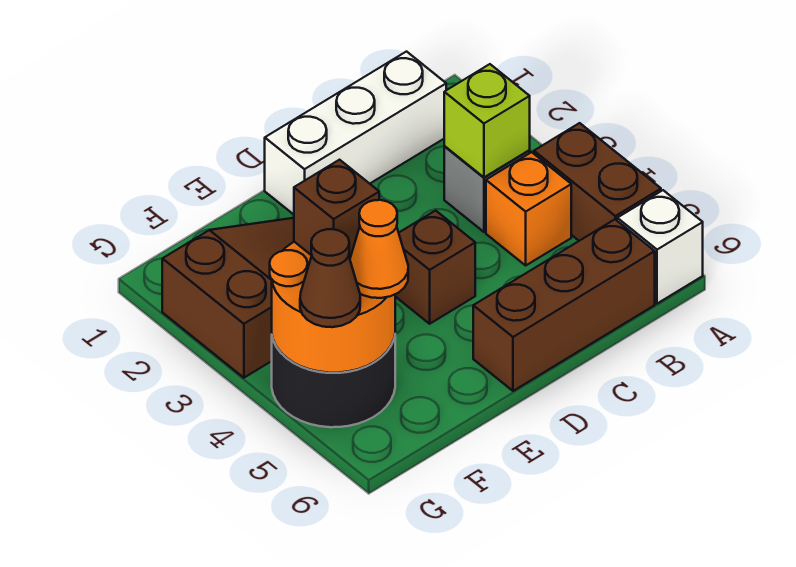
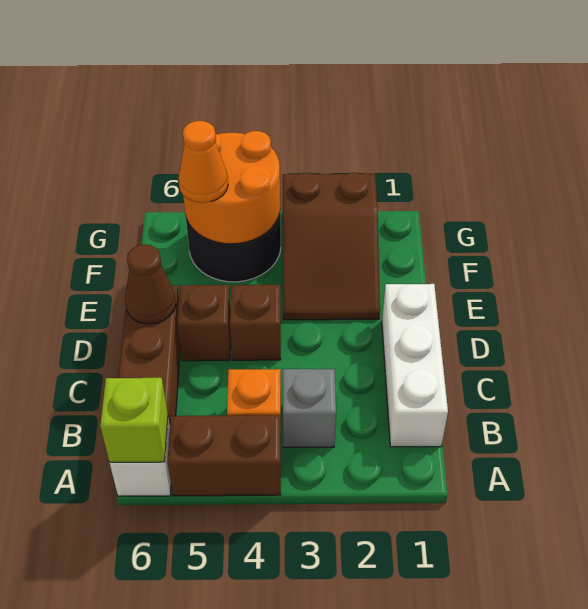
lime 1x1 brick [444,64,530,177] -> lime 1x1 brick moved to [100,378,168,462]
brown 1x1 brick [294,160,379,258] -> brown 1x1 brick moved to [177,285,231,361]
brown 1x1 cone [300,229,360,327] -> brown 1x1 cone moved to [125,244,176,324]

